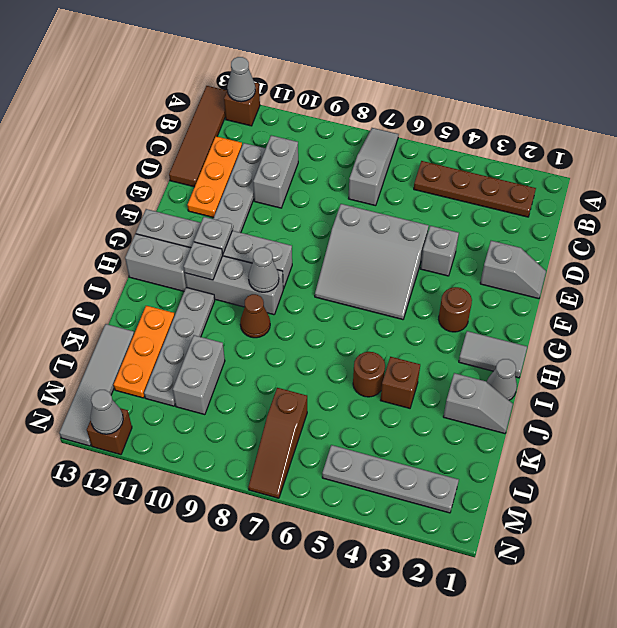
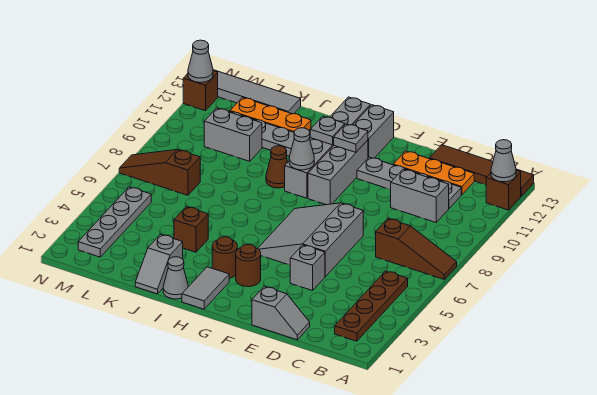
grey 1x3 slope [348,128,399,206] -> brown 1x3 slope [376,219,457,279]
grey 1x2 slope [480,241,546,299] -> grey 1x2 slope turned to [252,287,310,340]
brown 1x1 round brick [353,352,385,397] -> brown 1x1 round brick moved to [212,237,237,278]

